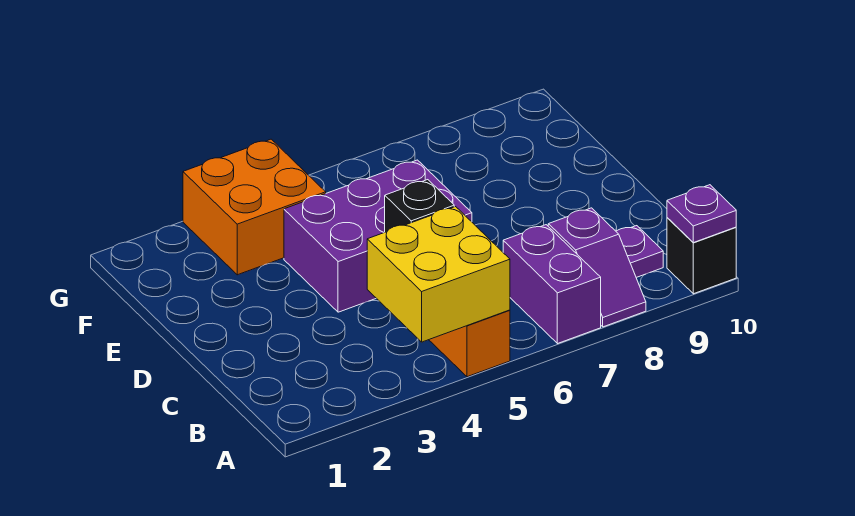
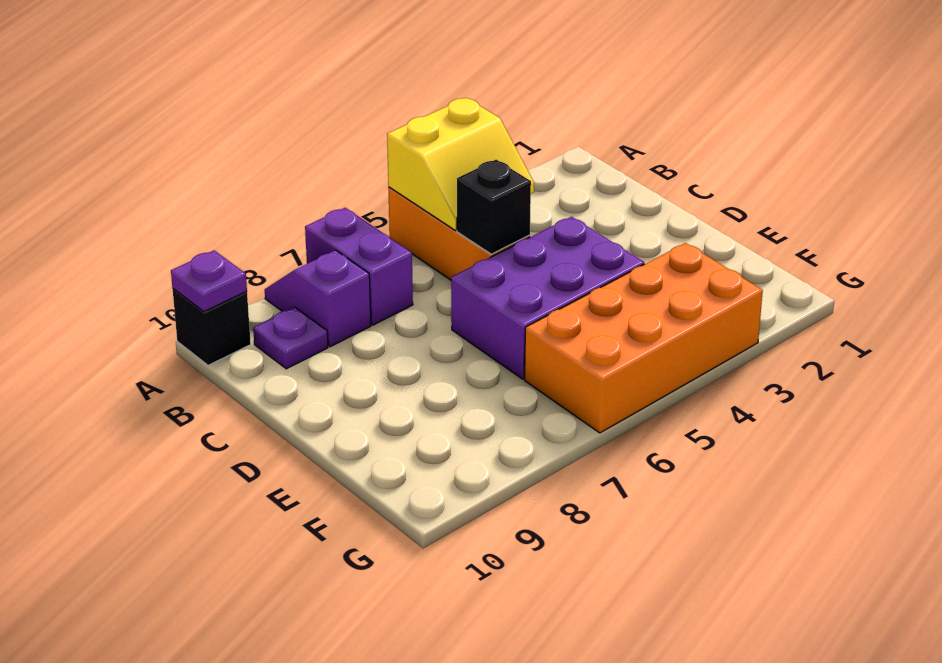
yellow 2x2 brick [367,207,510,342] -> yellow 2x2 slope [387,98,534,231]
orange 2x2 brick [183,139,326,275] -> orange 2x4 brick [525,243,763,433]

